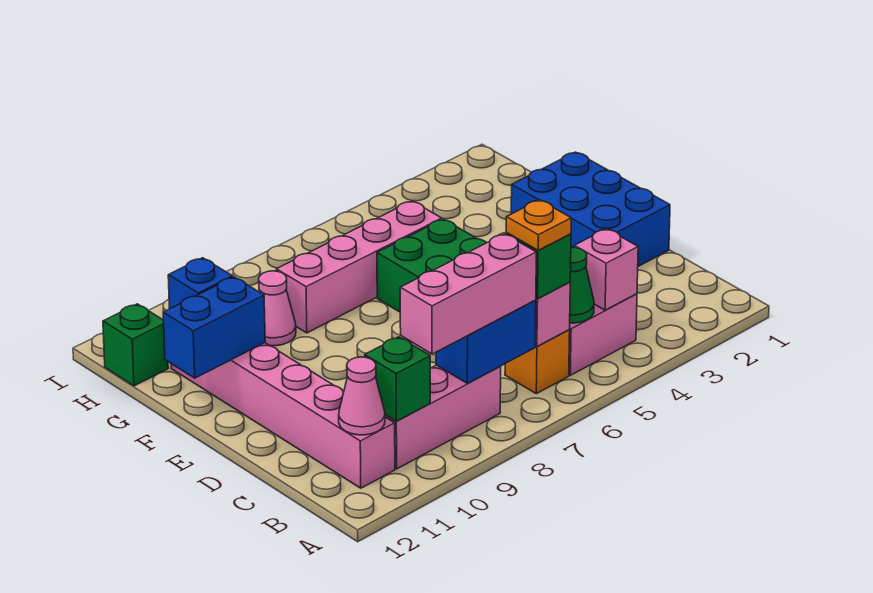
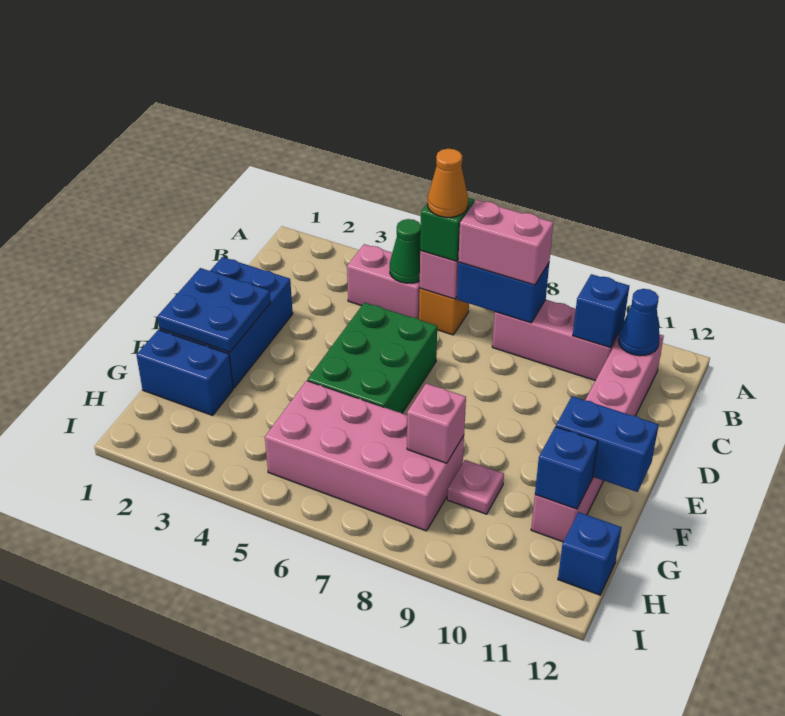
pink 1x1 brick [574,229,638,310] -> pink 1x1 brick moved to [407,383,466,463]
orange 1x1 plate [506,200,571,250] -> orange 1x1 cone [428,149,468,217]
pink 1x3 brick [400,234,536,354] -> pink 1x2 brick [458,200,553,285]
green 1x1 brick [365,337,430,421] -> blue 1x1 brick [573,274,629,348]
pink 1x1 cone [339,357,385,435] -> blue 1x1 cone [618,289,660,356]
none -> blue 2x2 plate [157,268,271,352]
none -> blue 1x2 brick [137,330,233,415]
pink 1x4 brick [276,201,442,333] -> pink 2x4 brick [265,381,464,531]
pink 1x1 cone [259,271,296,346] -> pink 1x1 plate [447,460,504,514]
green 1x1 brick [103,304,168,386] -> blue 1x1 brick [558,512,621,595]

